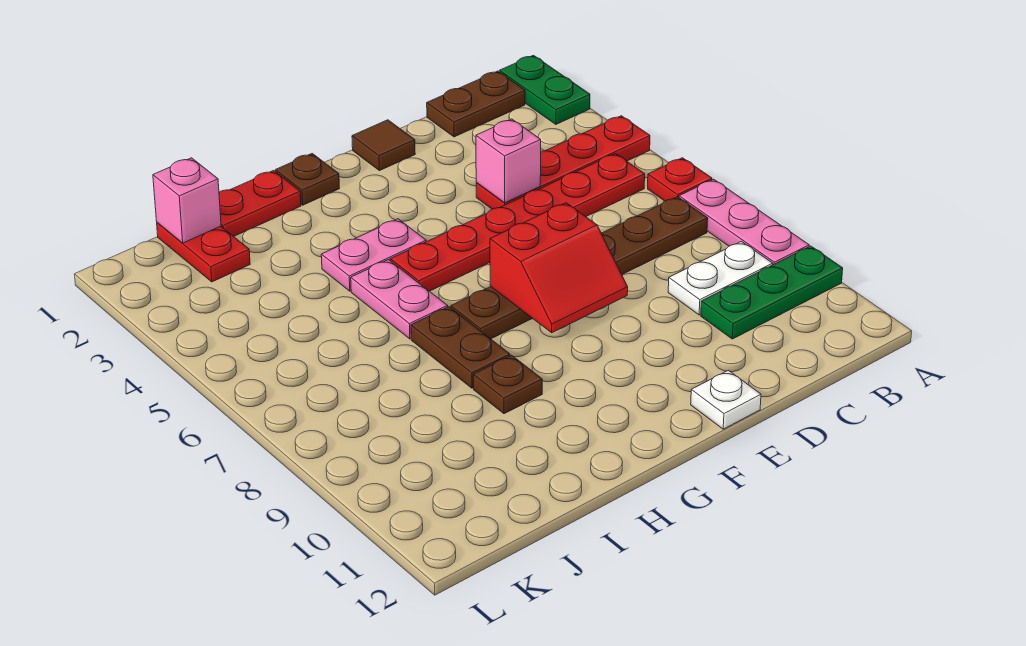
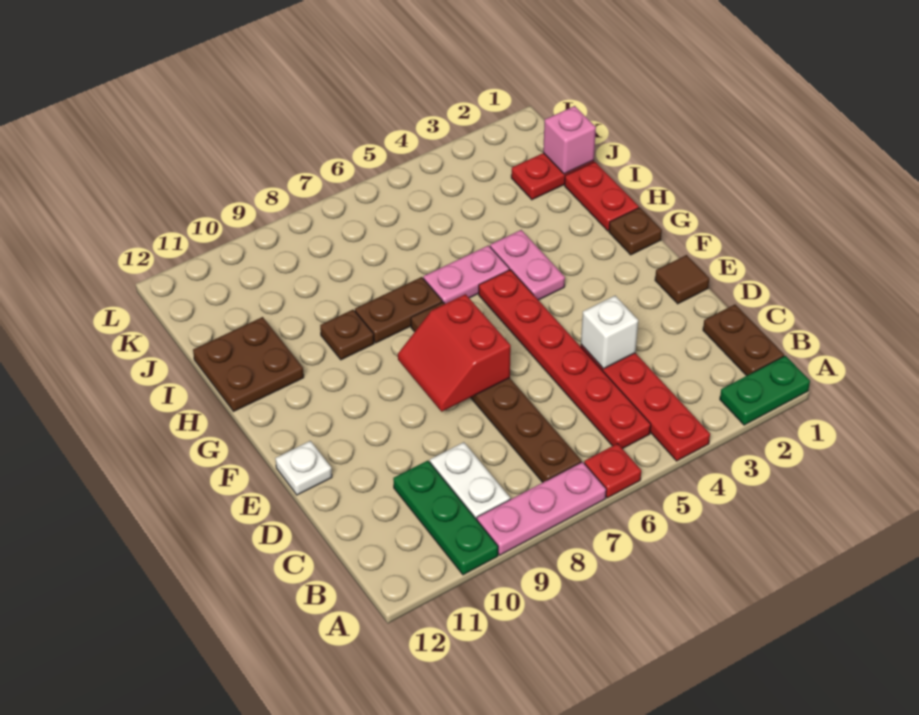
pink 1x1 brick [476,119,541,203] -> white 1x1 brick [581,296,638,369]
none -> brown 2x2 plate [193,317,304,411]

